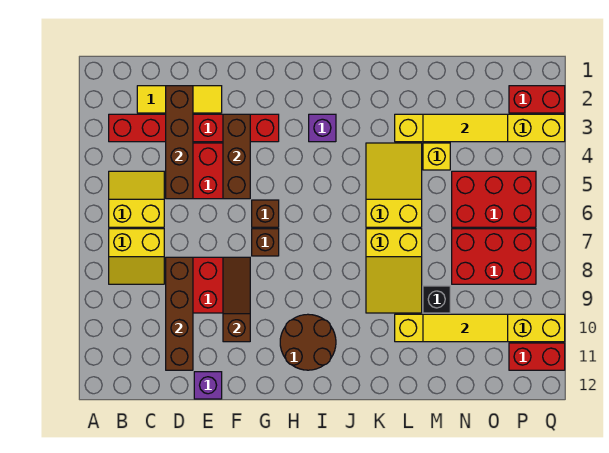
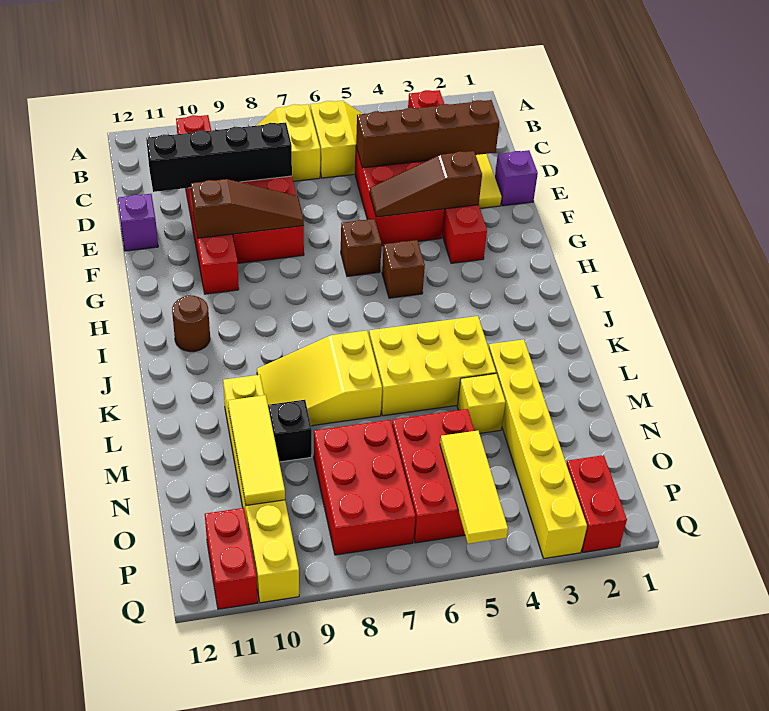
none -> red 1x6 brick [176,115,239,294]
brown 1x4 brick [166,257,193,370] -> black 1x4 brick [146,123,292,192]
brown 1x3 brick [223,114,250,199] -> brown 1x3 slope [370,151,482,217]
brown 1x1 brick [252,229,279,256] -> brown 1x1 brick moved to [382,240,425,298]
brown 2x2 round brick [280,314,336,370] -> brown 1x1 round brick [172,295,210,352]
purple 1x1 brick [309,114,336,142] -> purple 1x1 brick moved to [495,150,538,206]
yellow 2x3 slope [366,143,422,227] -> yellow 2x3 brick [369,316,496,416]
yellow 1x3 tile [423,114,508,142] -> yellow 1x3 tile moved to [440,431,508,544]

